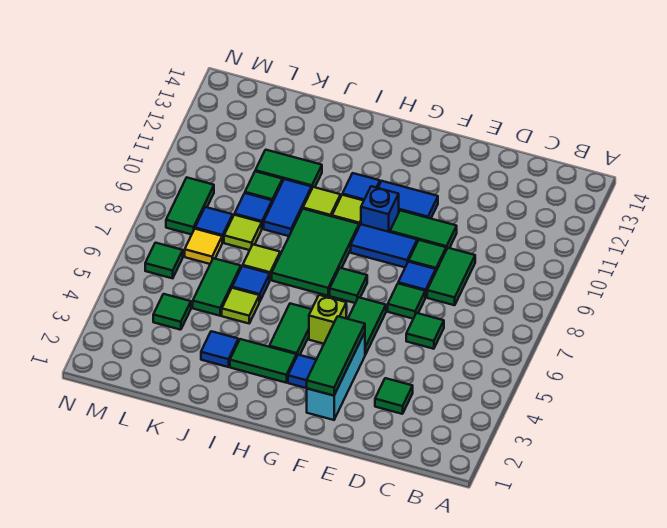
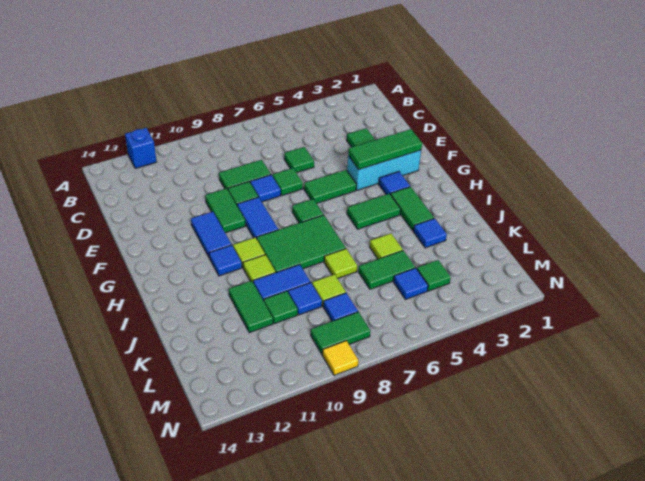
lime 1x1 brick [309,295,346,344] -> none
blue 1x1 brick [361,186,399,232] -> blue 1x1 brick moved to [125,128,157,168]
blue 1x1 tile [232,266,270,302] -> blue 1x1 tile moved to [394,268,428,299]
yellow 1x1 tile [185,229,222,264] -> yellow 1x1 tile moved to [323,341,358,375]
green 1x1 tile [145,243,183,278] -> none

